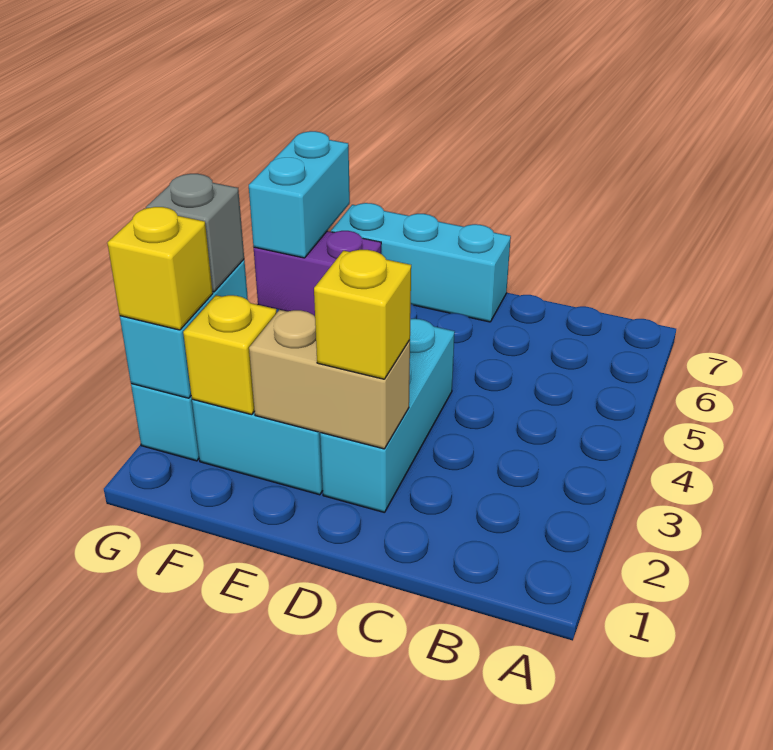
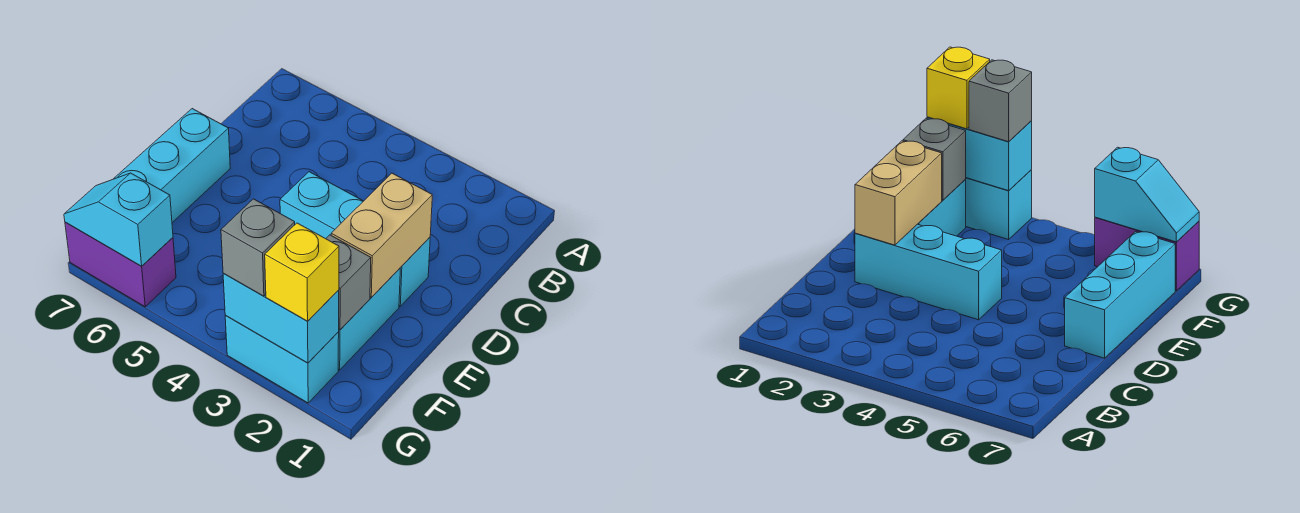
yellow 1x1 brick [314,250,411,379] -> none
yellow 1x1 brick [183,295,277,415] -> grey 1x1 brick [326,235,371,330]
purple 1x2 brick [254,231,381,316] -> purple 1x2 brick turned to [65,222,176,307]
cyan 1x2 brick [249,131,350,258] -> cyan 1x2 slope [64,173,173,266]

